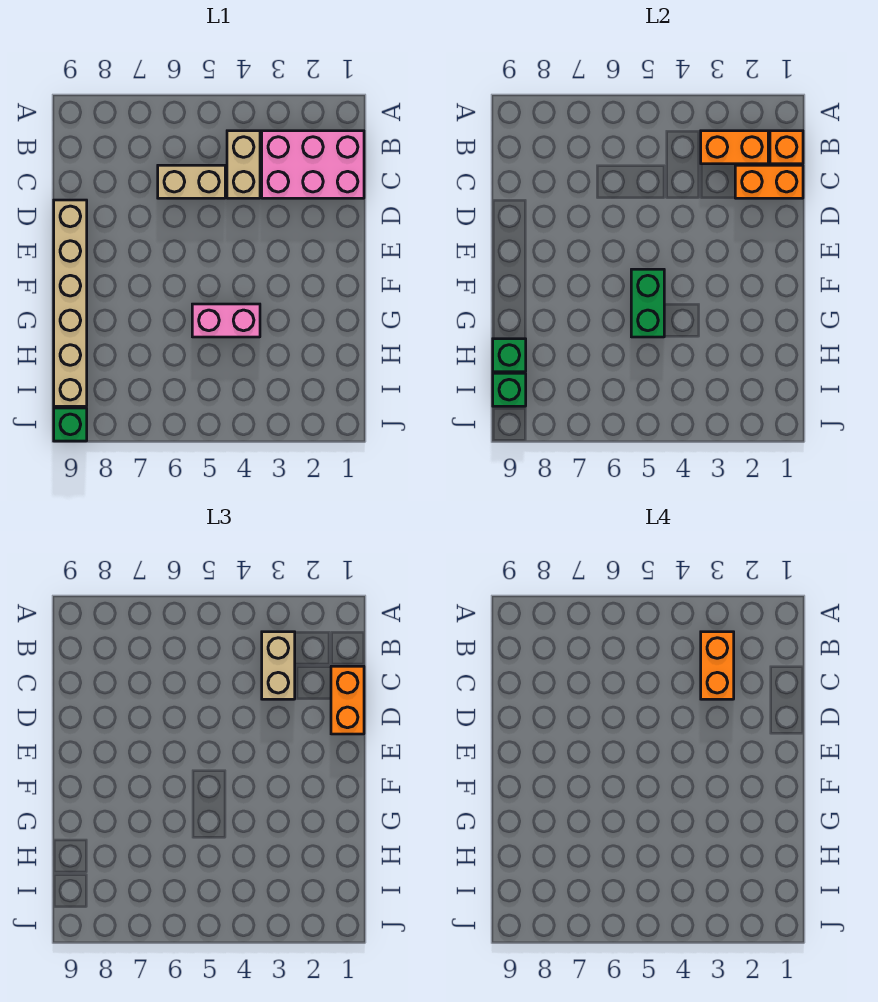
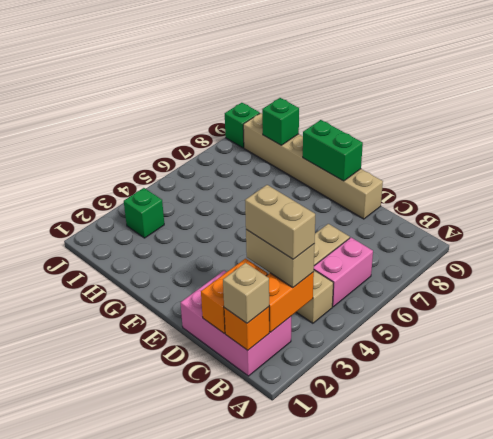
pink 2x3 brick [262,131,364,198] -> pink 2x3 brick turned to [181,271,291,376]
none -> tan 1x1 brick [223,263,269,323]
orange 1x2 brick [701,632,734,699] -> tan 1x2 brick [245,185,315,259]
orange 1x2 brick [331,666,364,734] -> none
green 1x2 brick [631,269,664,337] -> green 1x2 brick moved to [303,120,363,181]
pink 1x2 brick [192,304,260,337] -> pink 1x2 brick moved to [314,238,373,307]
green 1x1 brick [493,373,526,406] -> green 1x1 brick moved to [124,188,164,238]

